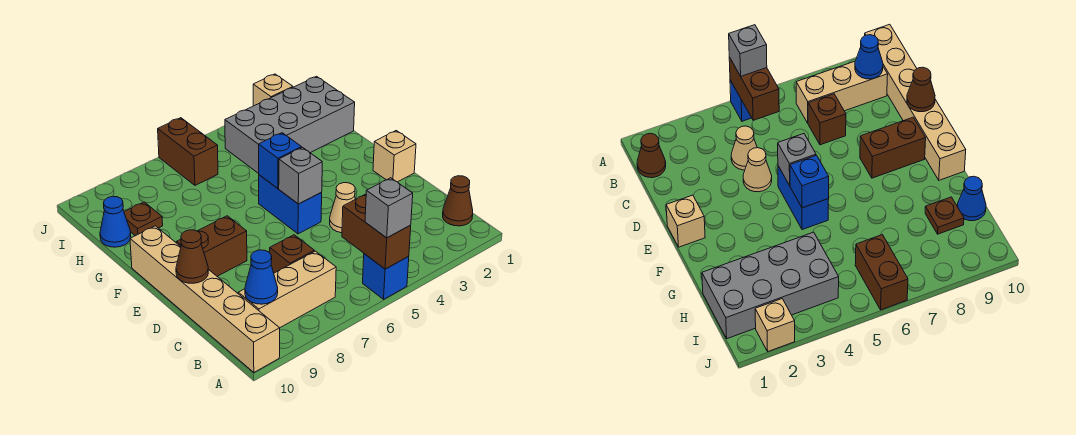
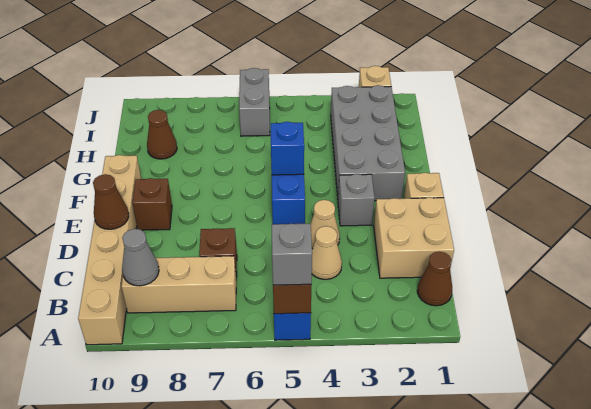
blue 1x1 cone [245,250,278,304] -> grey 1x1 cone [122,229,159,286]
none -> tan 2x2 brick [374,198,454,278]
grey 1x1 brick [279,148,322,204] -> grey 1x1 brick moved to [338,174,375,226]
brown 1x2 brick [176,216,247,276] -> brown 1x1 brick [132,178,172,230]
grey 2x4 brick [225,76,355,174] -> grey 2x4 brick turned to [331,85,405,201]
brown 1x1 plate [124,202,163,236] -> brown 1x1 cone [147,110,177,159]
blue 1x1 cone [100,196,131,247] -> none
brown 1x2 brick [158,118,218,185] -> grey 1x2 brick [239,68,270,136]

